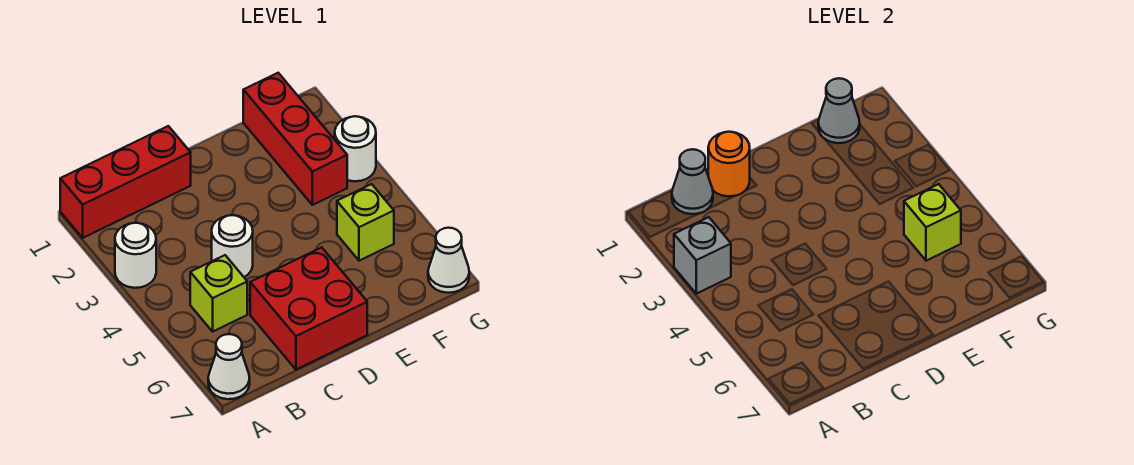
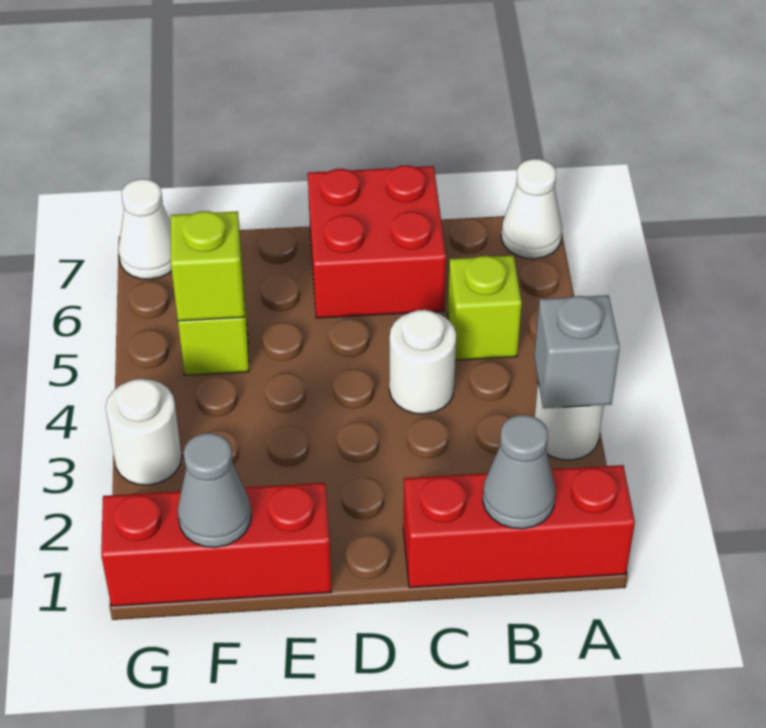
orange 1x1 round brick [708,132,750,196] -> none
red 1x3 brick [243,73,347,205] -> red 1x3 brick turned to [101,483,331,606]

